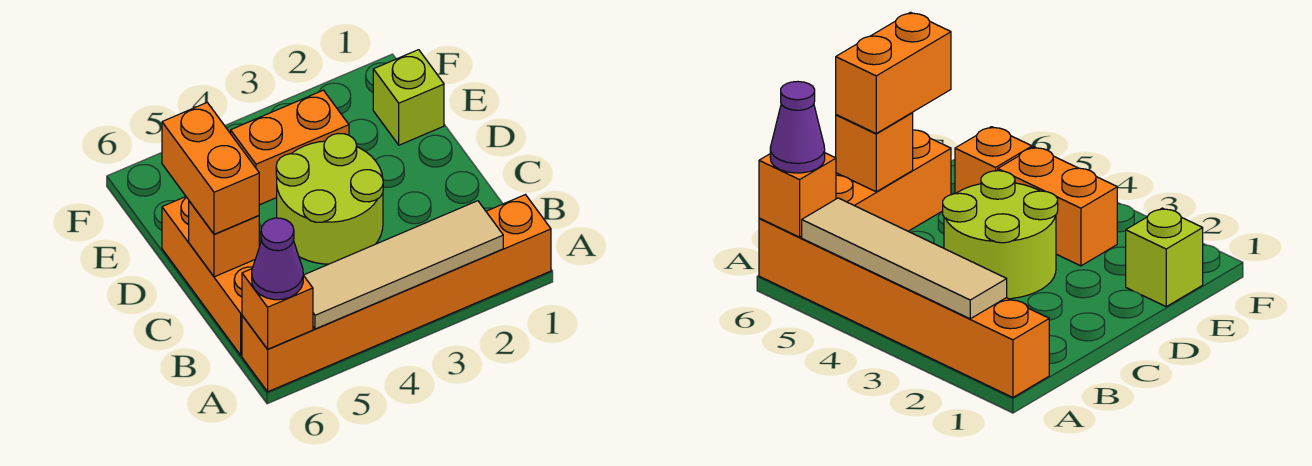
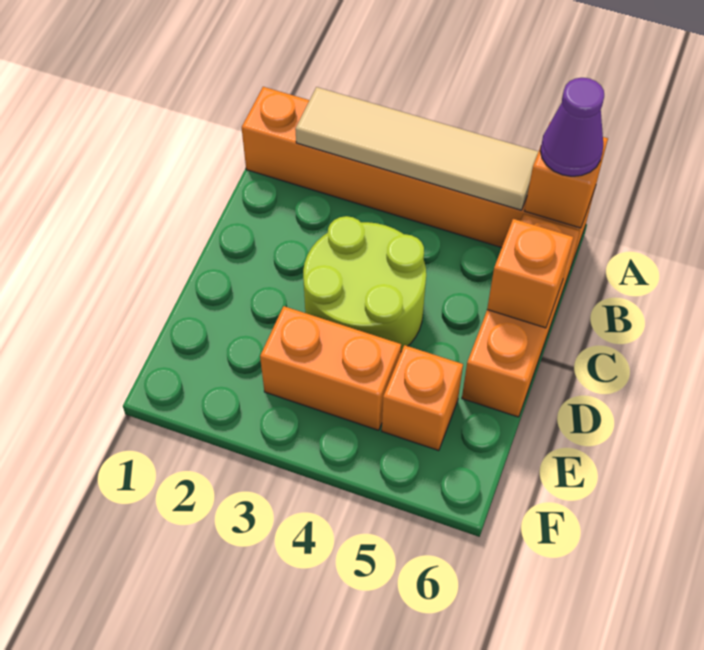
orange 1x2 brick [162,103,259,234] -> none
lime 1x1 brick [373,50,444,145] -> none

